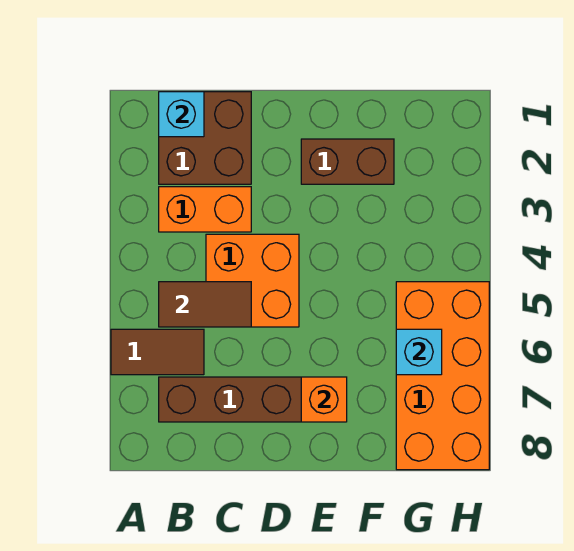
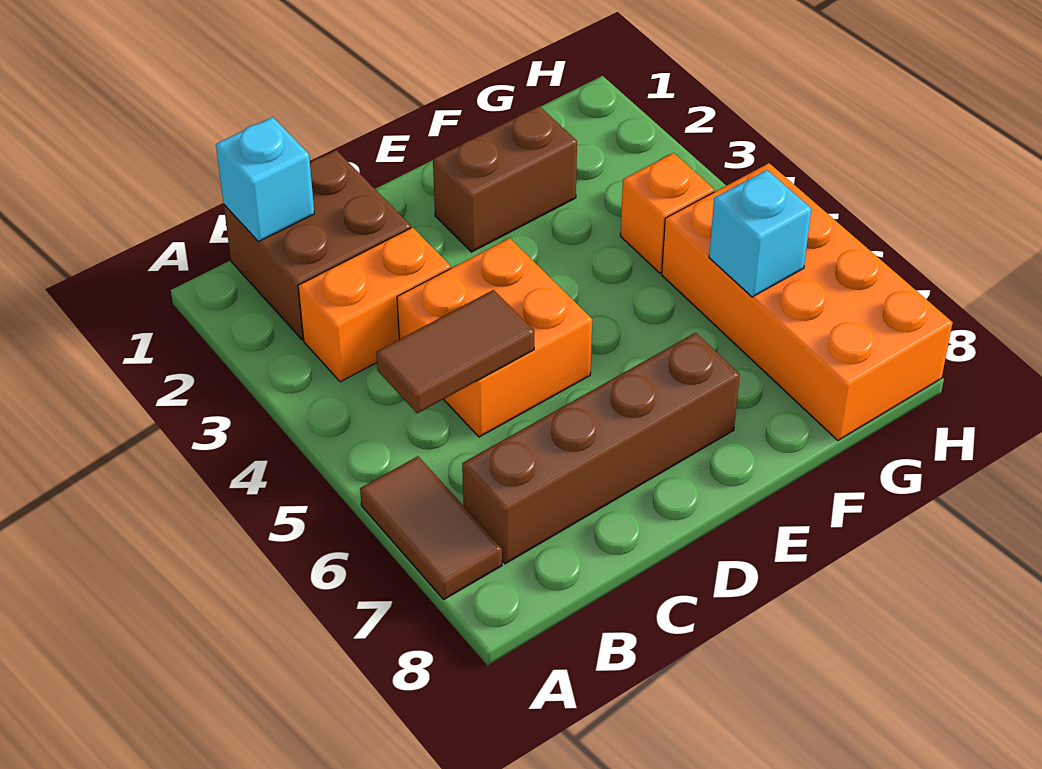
brown 1x2 tile [111,329,204,375] -> brown 1x2 tile turned to [360,456,502,599]
orange 1x1 brick [301,377,347,422] -> orange 1x1 brick moved to [620,153,714,273]

